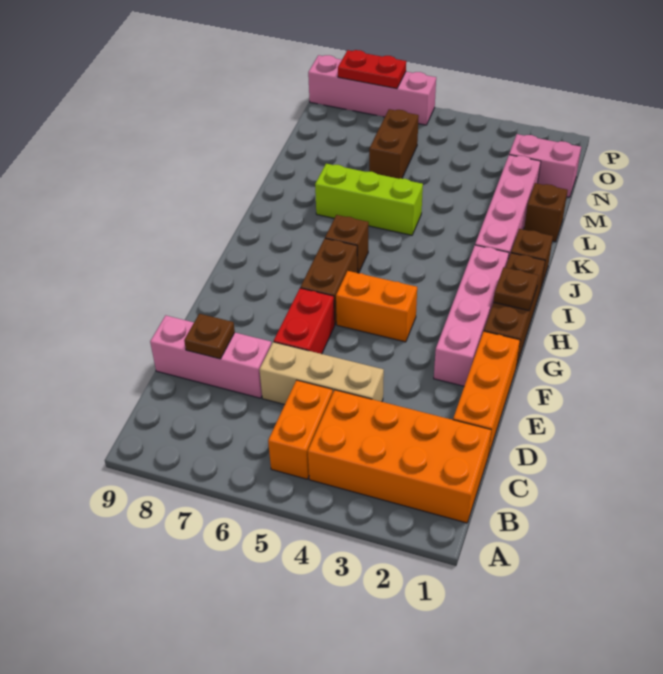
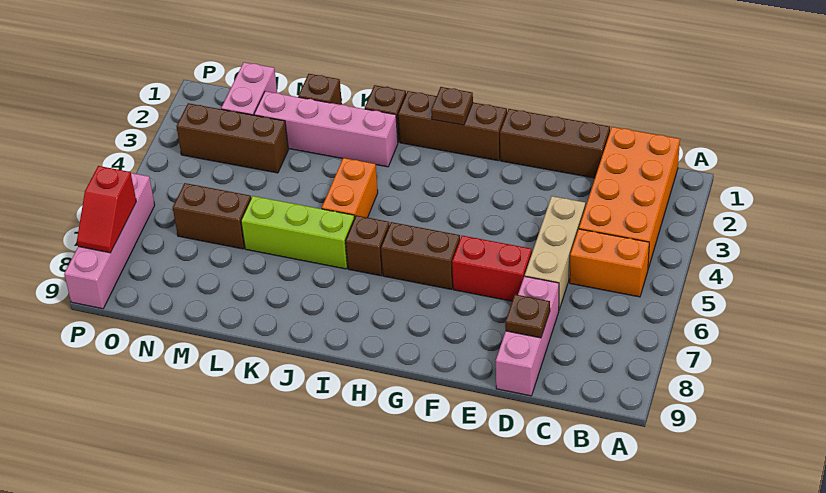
orange 1x3 brick [453,331,520,456] -> brown 1x3 brick [500,109,610,178]
pink 1x4 brick [434,245,509,386] -> none
orange 1x2 brick [336,271,417,342] -> orange 1x2 brick moved to [322,158,378,218]
lime 1x3 brick [315,164,423,235] -> lime 1x3 brick turned to [241,196,355,269]
none -> brown 1x3 brick [176,103,288,173]
red 1x2 plate [338,50,406,89] -> red 1x2 slope [77,166,136,253]

